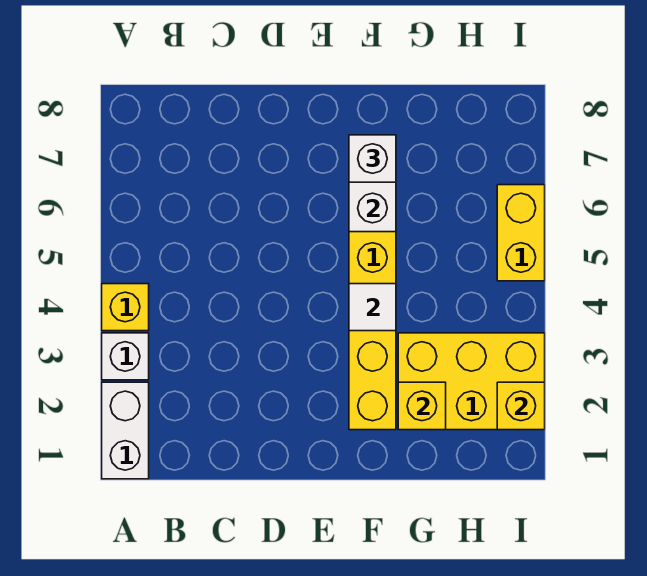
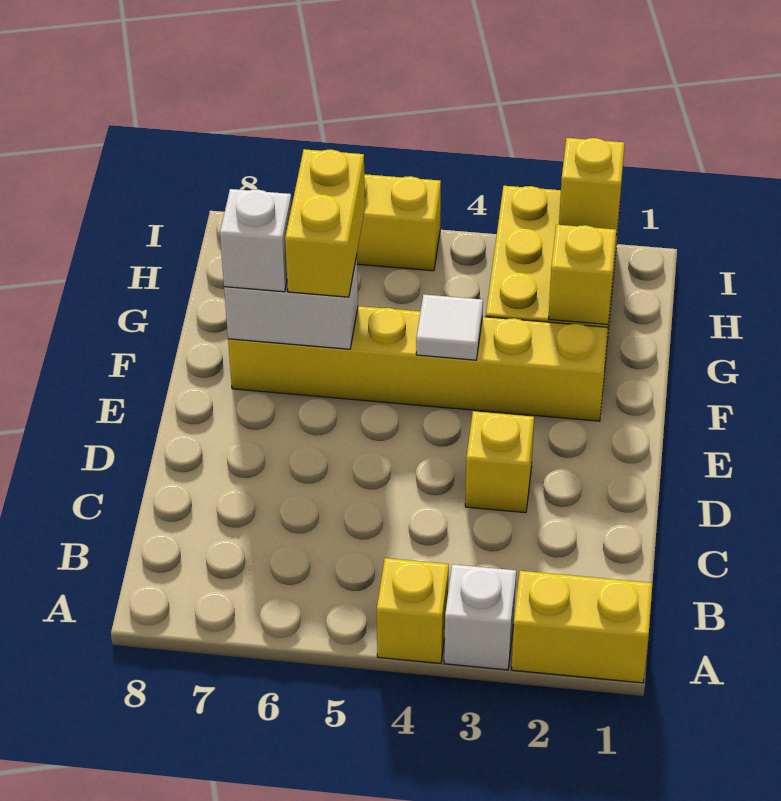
white 1x2 brick [102,382,149,479] -> yellow 1x2 brick [512,571,652,683]
none -> yellow 1x1 brick [465,411,534,513]
none -> yellow 1x2 brick [285,149,365,297]

